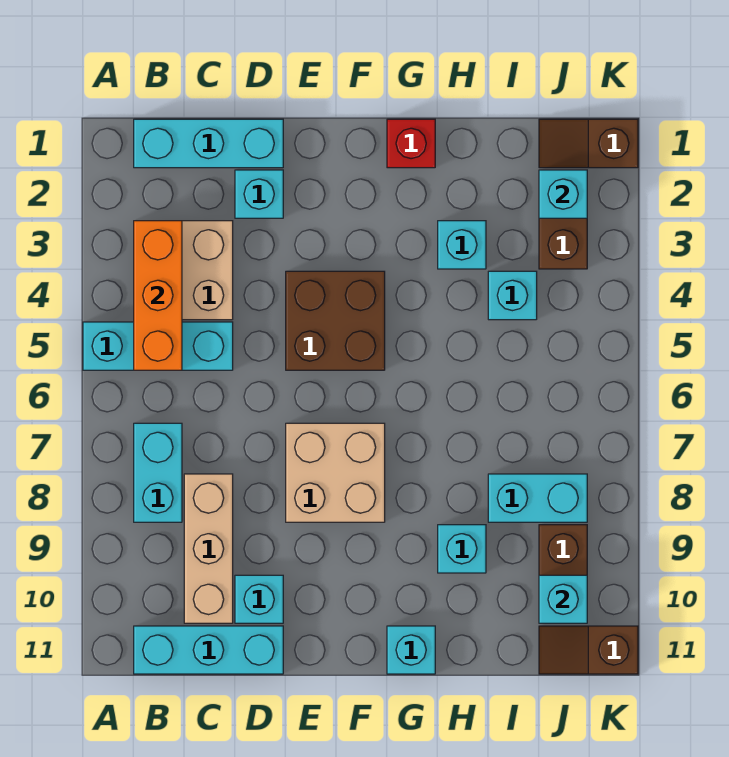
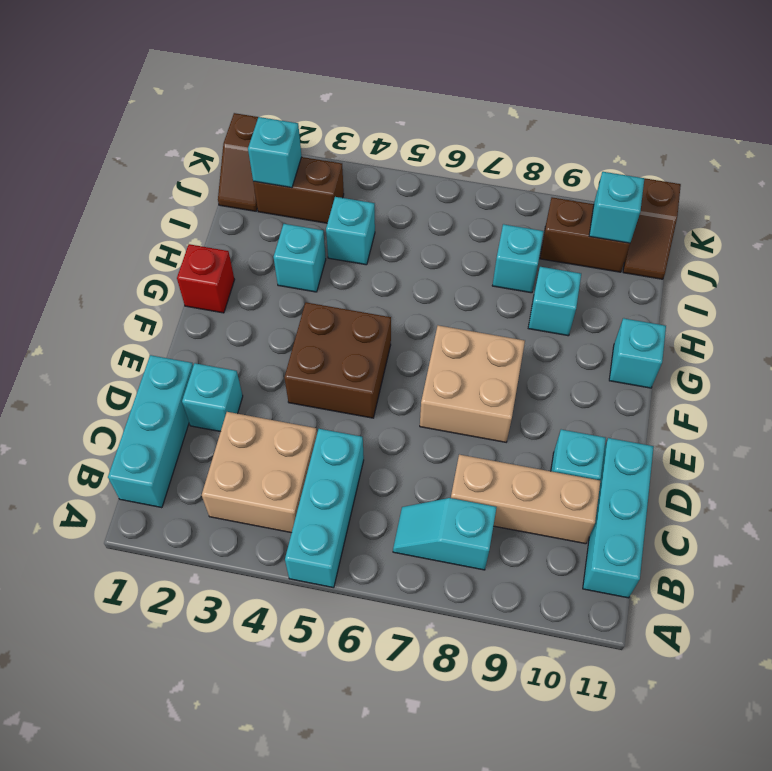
orange 1x3 brick [134,221,182,370] -> none
cyan 1x2 brick [134,423,182,522] -> cyan 1x2 slope [393,498,497,570]
cyan 1x2 brick [488,474,587,522] -> cyan 1x1 brick [492,224,544,293]

